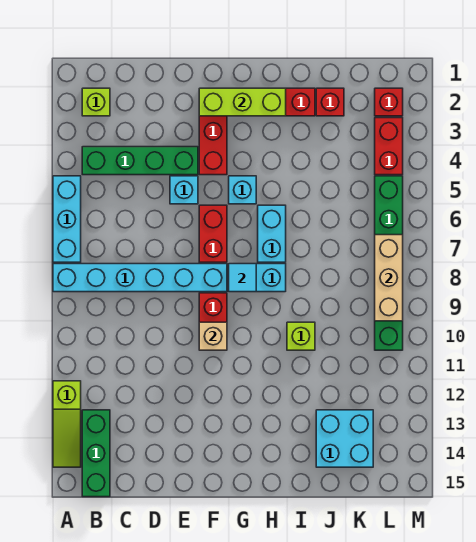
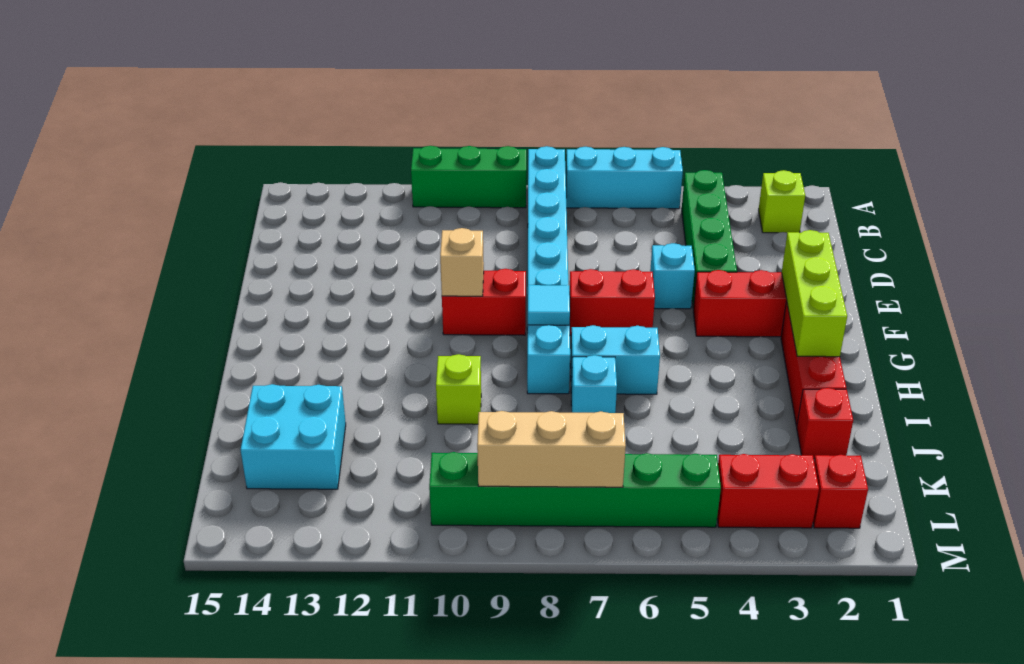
lime 1x3 slope [53,381,81,467] -> none
green 1x3 brick [82,410,110,497] -> green 1x3 brick moved to [411,146,526,208]
cyan 1x1 brick [229,176,256,204] -> cyan 1x1 brick moved to [571,355,617,413]

